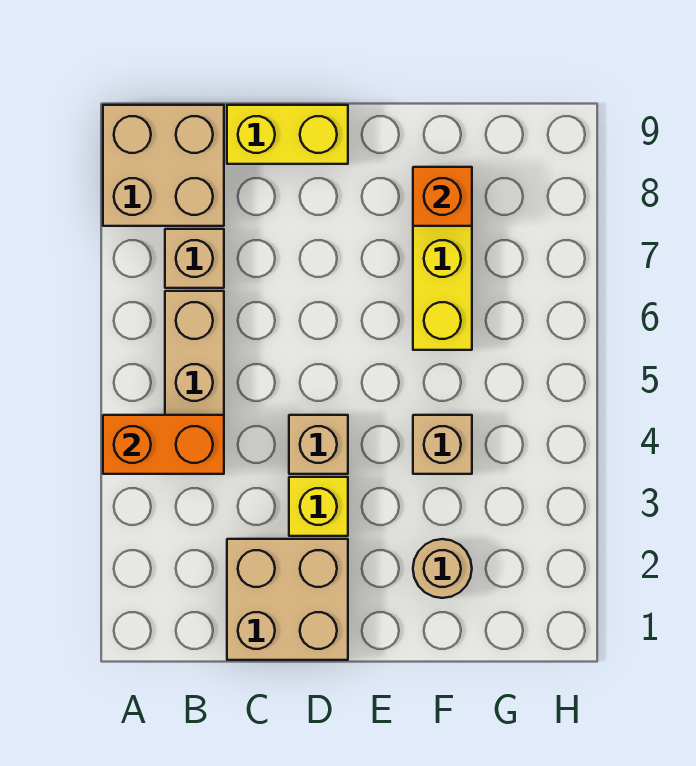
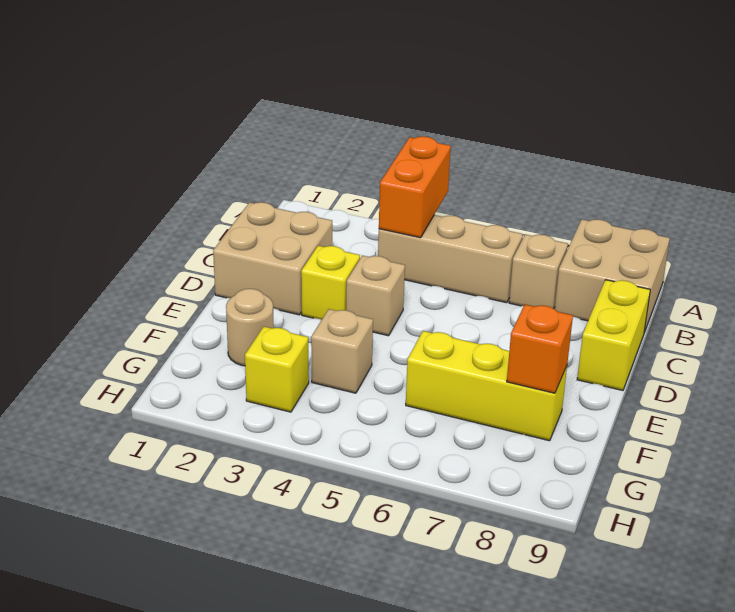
none -> yellow 1x1 brick [245,327,309,412]

